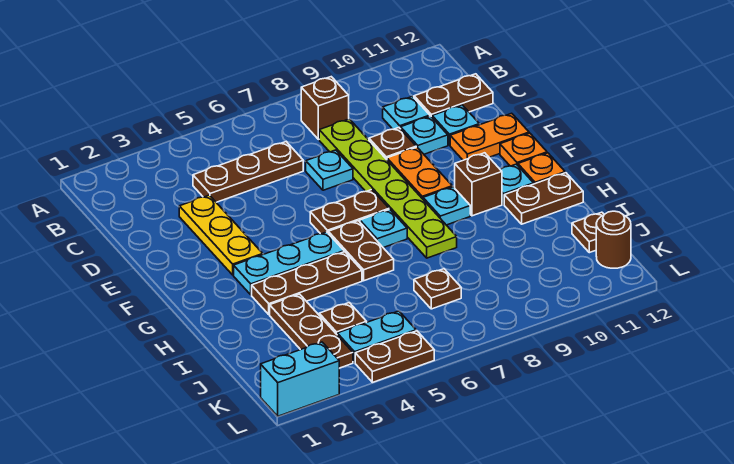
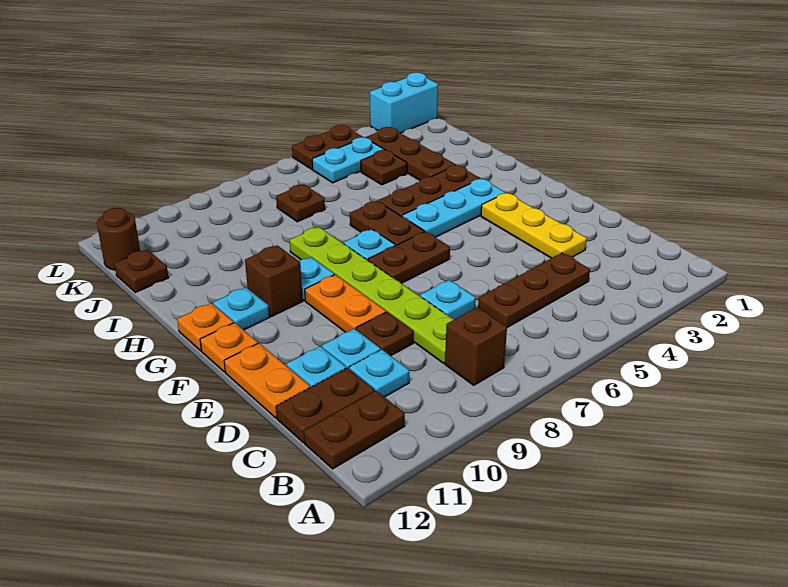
orange 1x2 plate [450,113,529,160] -> orange 1x2 plate turned to [224,343,310,418]
brown 1x2 plate [504,173,583,224] -> brown 1x2 plate moved to [304,391,405,469]

